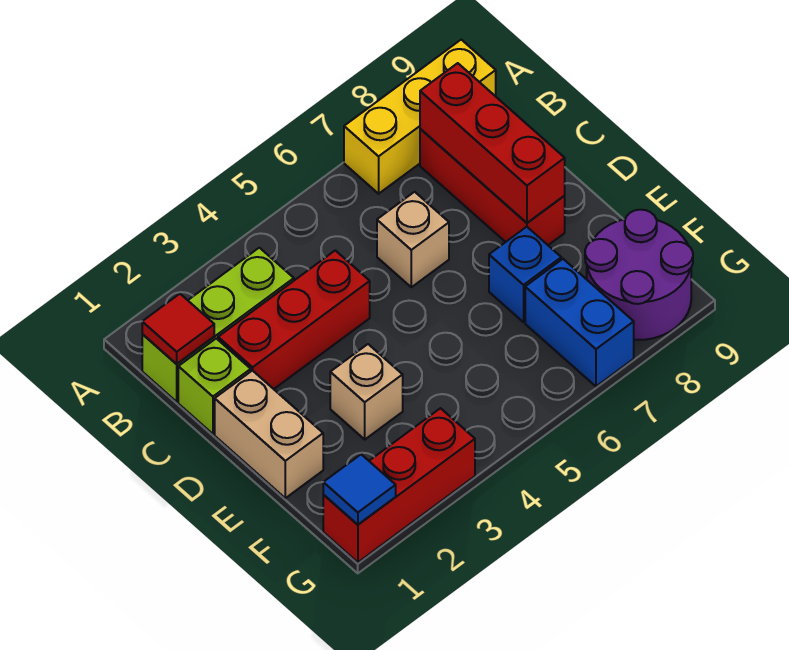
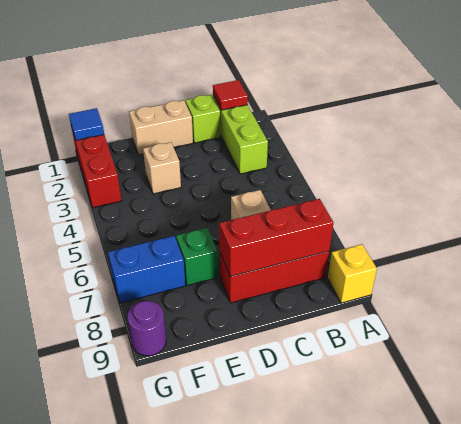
yellow 1x3 brick [344,40,496,194] -> yellow 1x1 brick [328,244,377,303]
red 1x3 brick [218,250,370,389] -> none
blue 1x1 brick [489,227,561,322] -> green 1x1 brick [176,228,218,286]
purple 2x2 round brick [585,210,693,340] -> purple 1x1 round brick [127,301,166,356]

